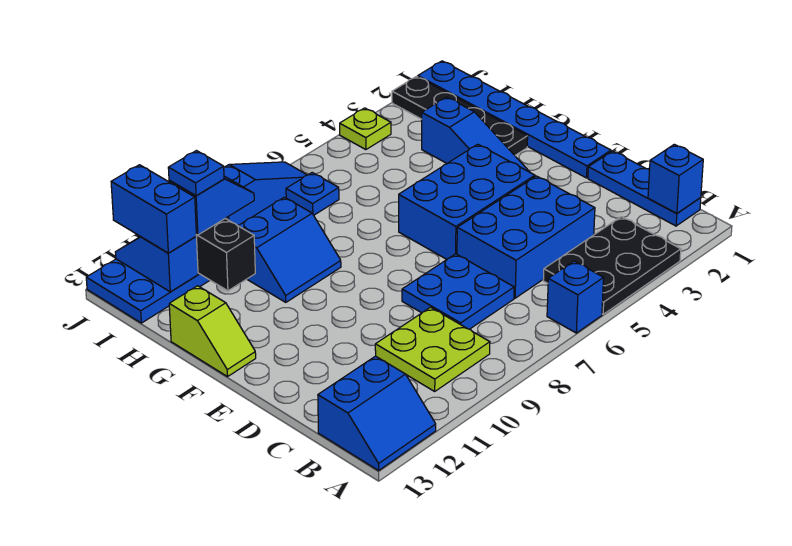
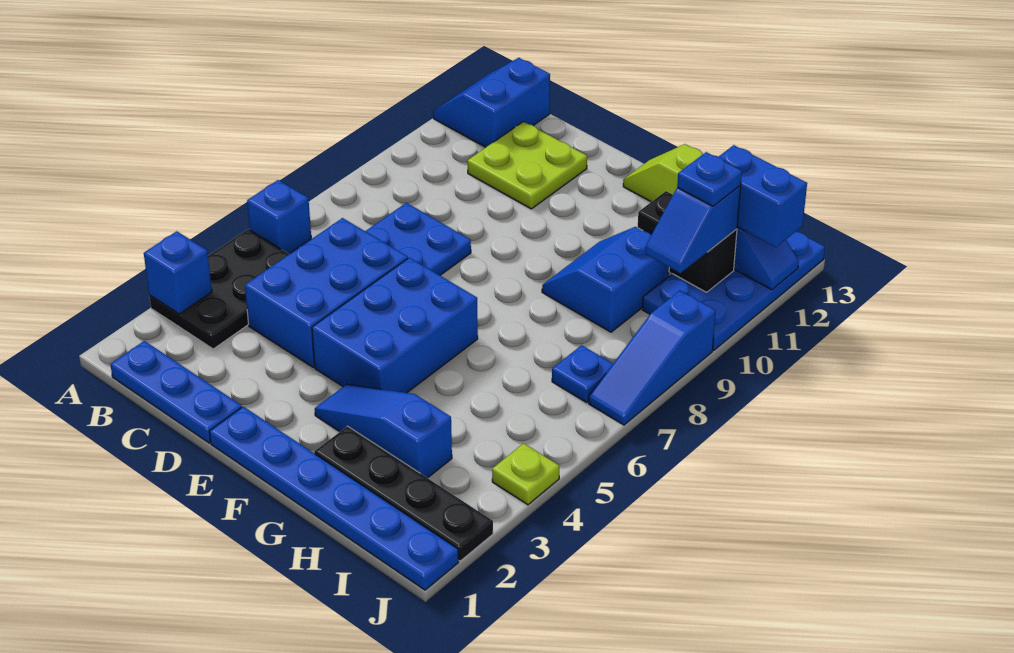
blue 1x1 brick [648,144,703,214] -> blue 1x1 brick moved to [144,231,212,314]
lime 2x2 plate [375,307,490,391] -> lime 2x2 plate moved to [467,122,587,209]

